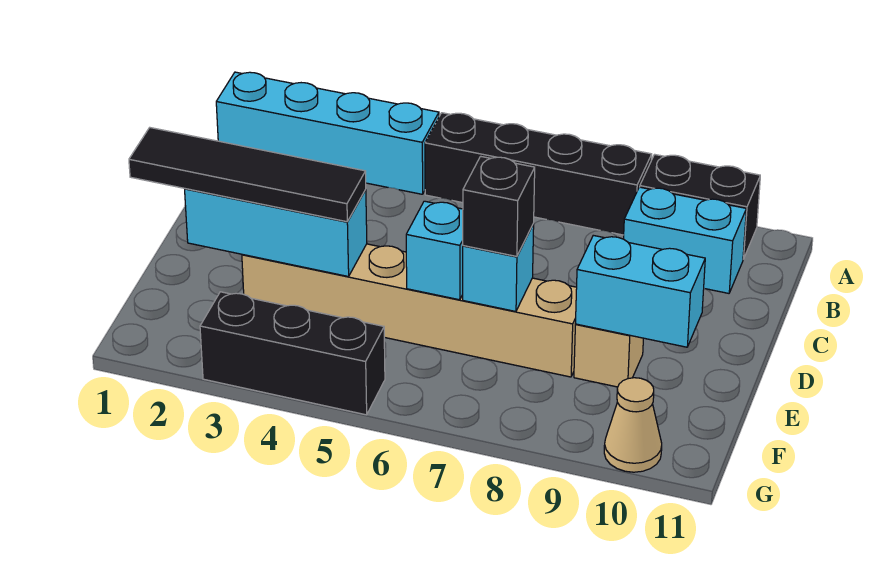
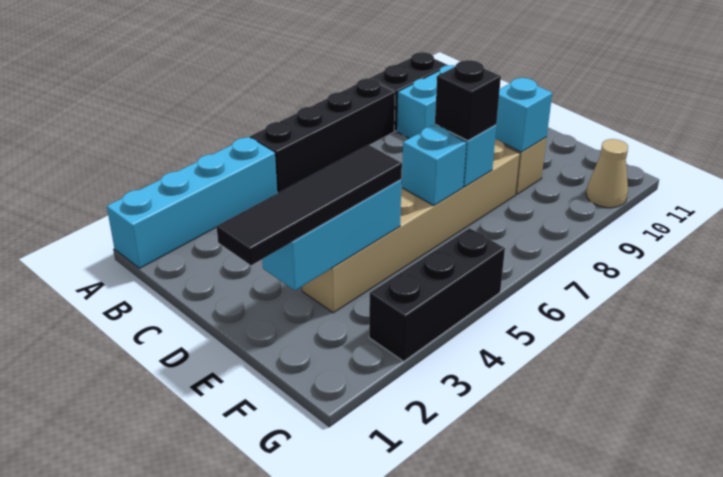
cyan 1x2 brick [575,235,705,347] -> cyan 1x1 brick [495,78,552,152]

